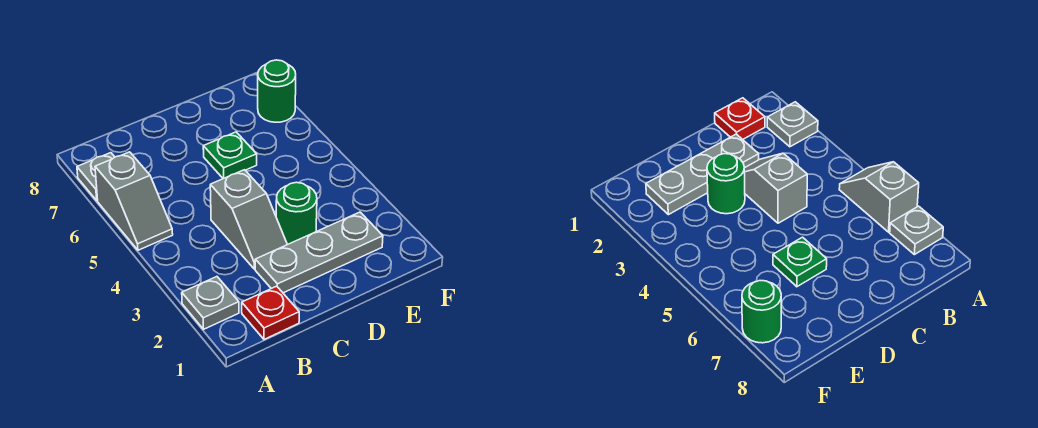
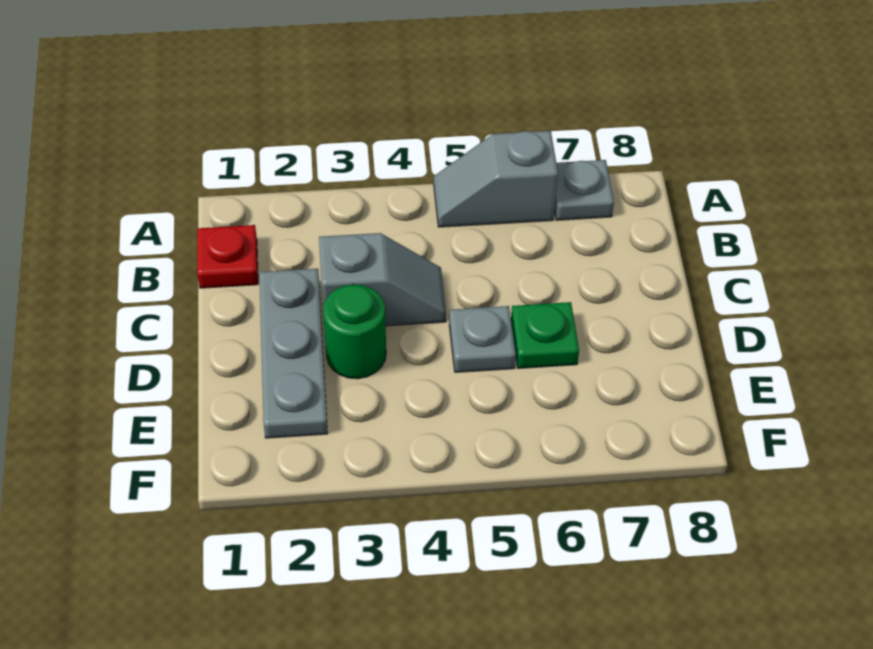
grey 1x1 plate [182,277,239,329] -> grey 1x1 plate moved to [449,306,516,372]
grey 1x2 slope [210,170,287,269] -> grey 1x2 slope turned to [319,233,446,326]
green 1x1 round brick [258,60,296,122] -> none

